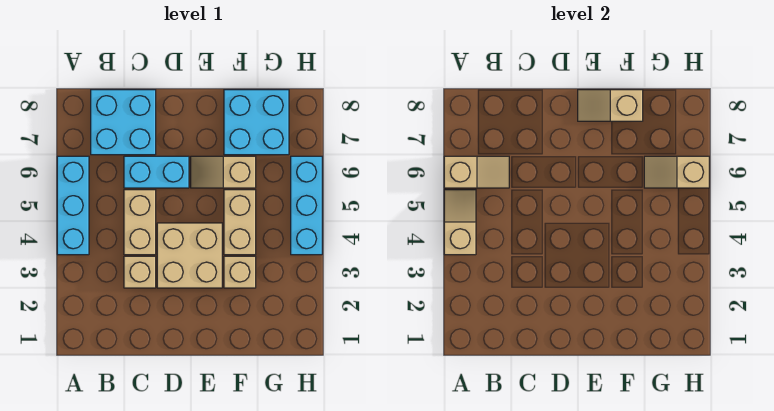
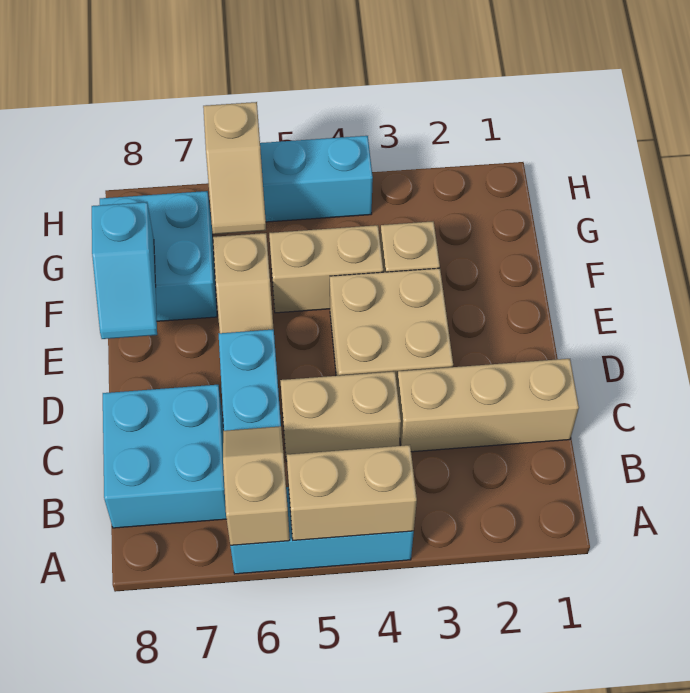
tan 1x2 slope [444,190,476,255] -> tan 1x2 brick [287,445,417,540]
tan 1x1 brick [124,256,156,288] -> tan 1x3 brick [397,359,579,452]
tan 1x2 slope [578,90,643,121] -> cyan 1x2 slope [92,202,157,339]

